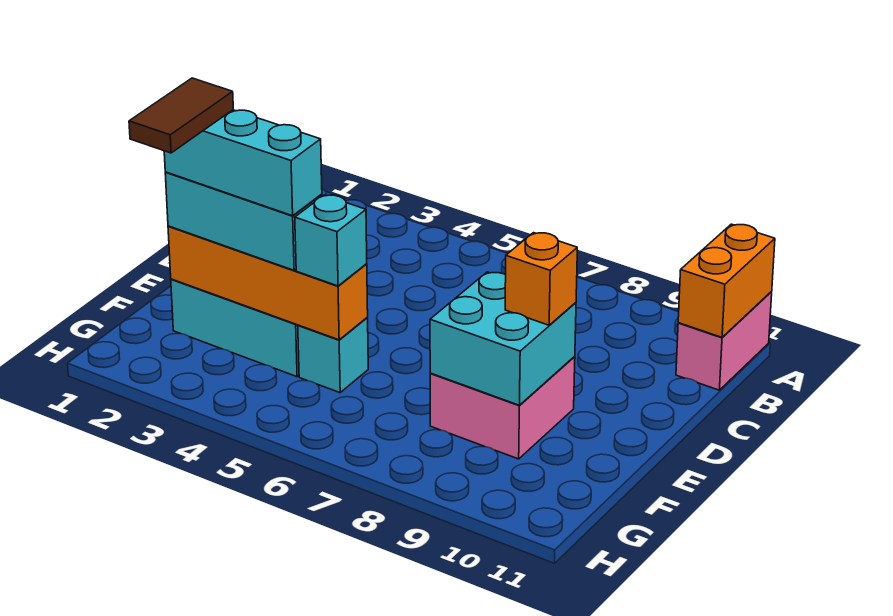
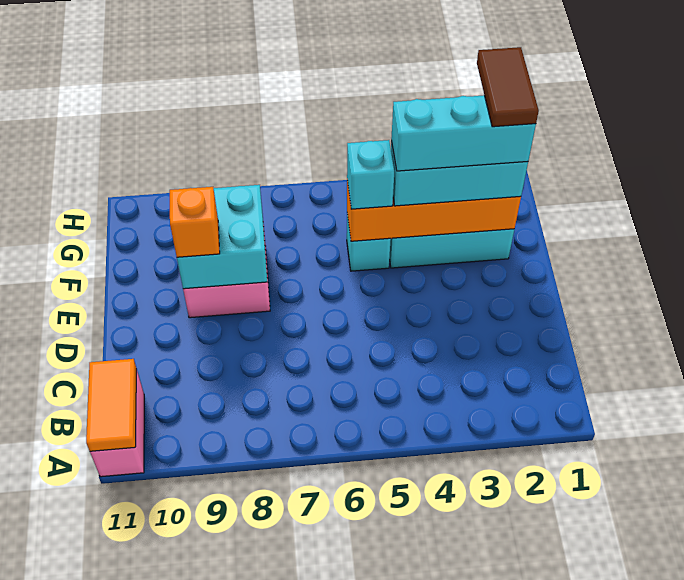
orange 1x2 brick [678,224,775,337] -> orange 1x2 tile [86,359,136,451]

